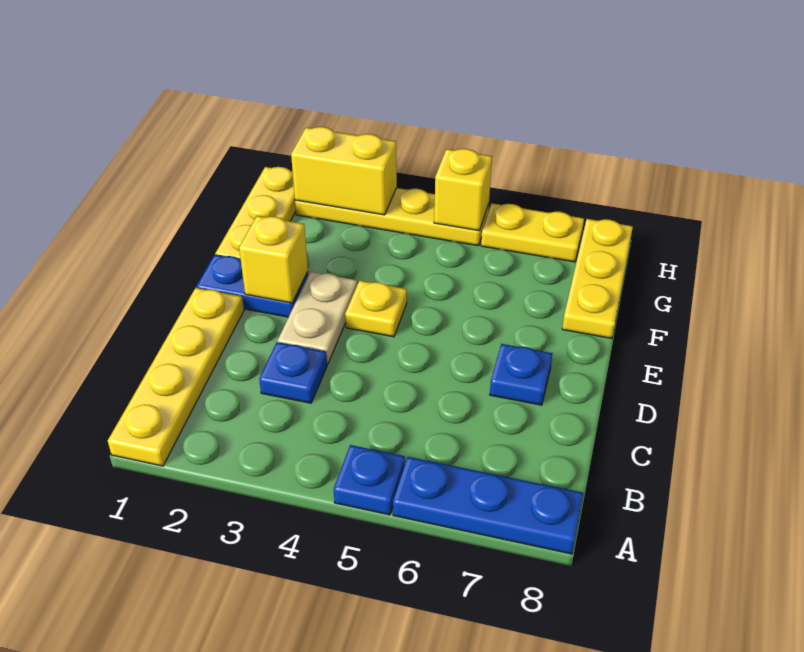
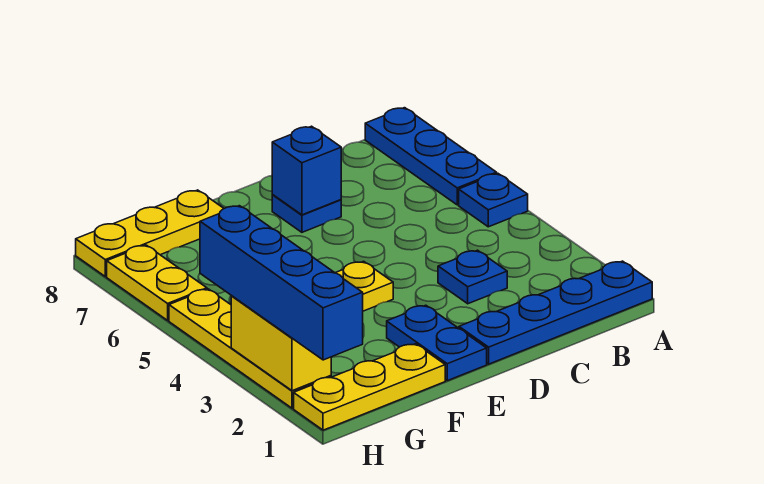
yellow 1x4 plate [108,288,244,466] -> blue 1x4 plate [459,261,652,364]
tan 1x2 plate [278,272,357,364] -> none
none -> blue 1x1 brick [272,126,341,215]
yellow 1x1 brick [239,216,308,303] -> none
none -> blue 1x4 brick [200,206,363,360]
yellow 1x1 brick [434,149,492,231] -> none

